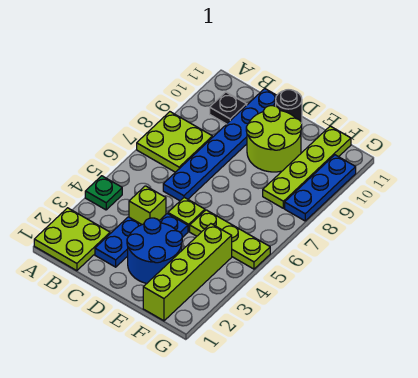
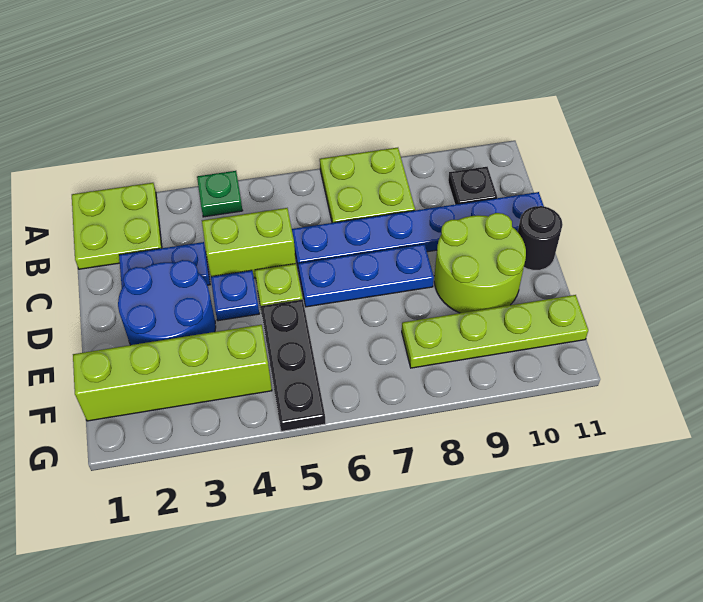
lime 1x1 brick [129,186,166,225] -> lime 1x2 brick [202,208,296,278]
lime 1x3 plate [190,210,270,269] -> black 1x3 plate [261,300,326,432]
blue 1x3 plate [285,155,356,221] -> blue 1x3 plate moved to [298,244,434,307]

